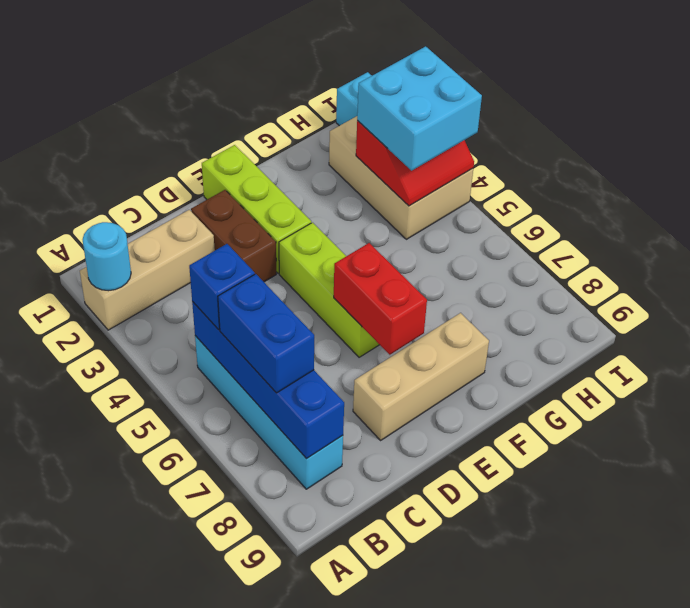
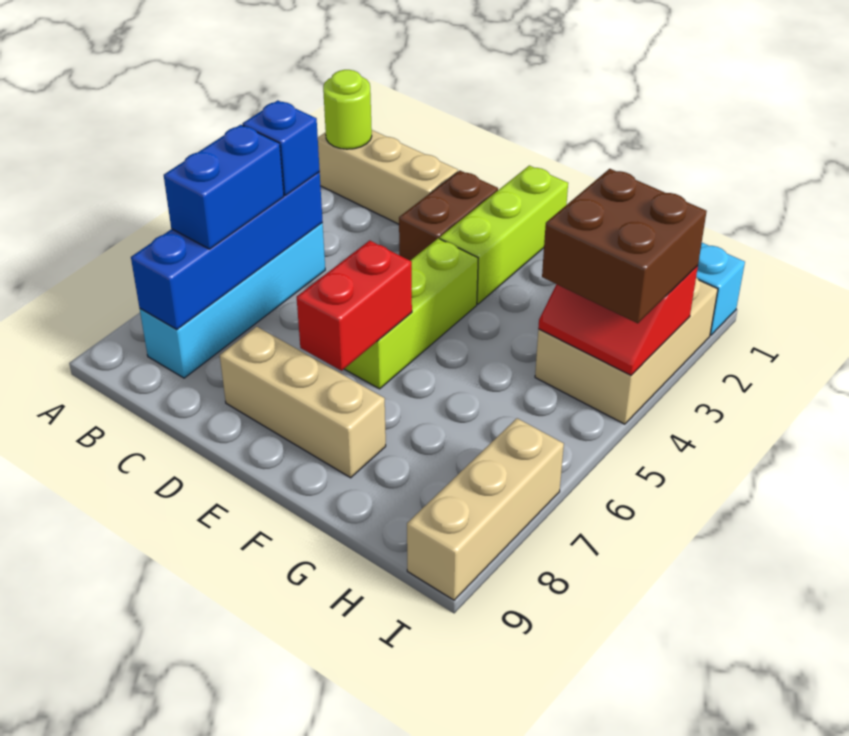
cyan 1x1 round brick [83,222,131,291] -> lime 1x1 round brick [323,70,372,149]
cyan 2x2 brick [357,46,482,171] -> brown 2x2 brick [542,169,707,323]
none -> tan 1x3 brick [407,418,564,600]

